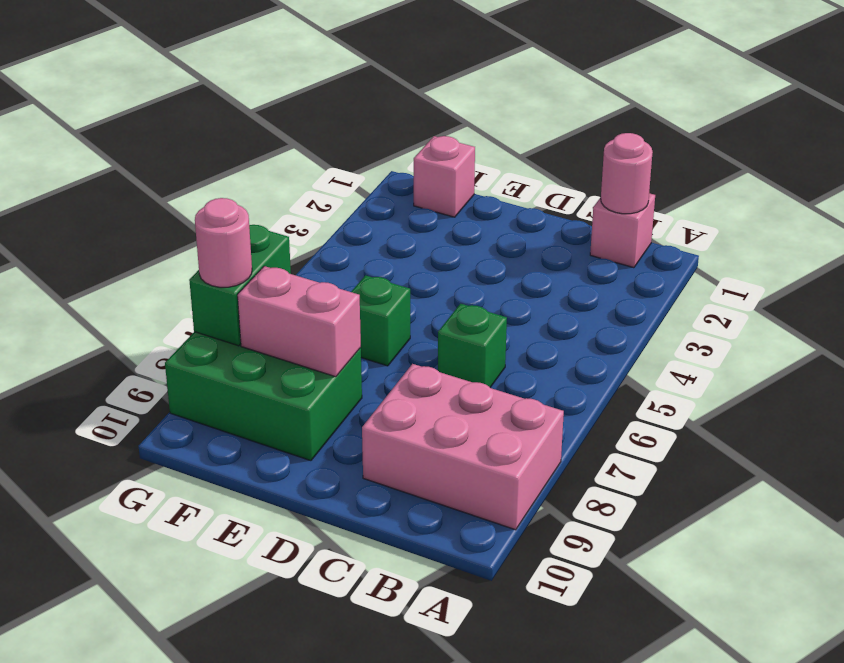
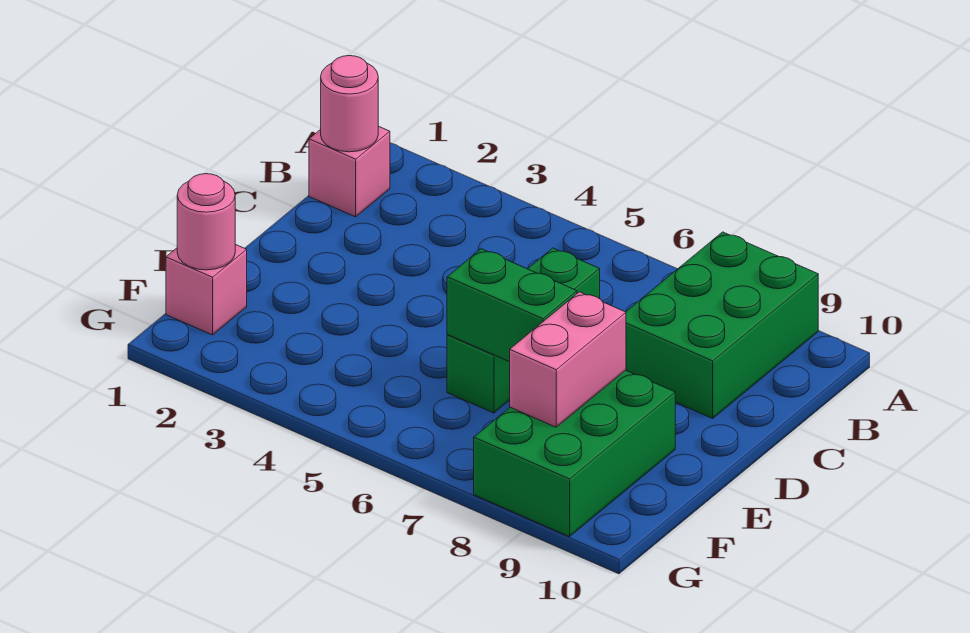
pink 2x3 brick [362,364,564,530] -> green 2x3 brick [626,232,818,418]
green 1x2 brick [189,225,291,346] -> green 1x2 brick moved to [447,249,577,362]
pink 1x1 round brick [195,198,252,287] -> pink 1x1 round brick moved to [177,174,235,270]

